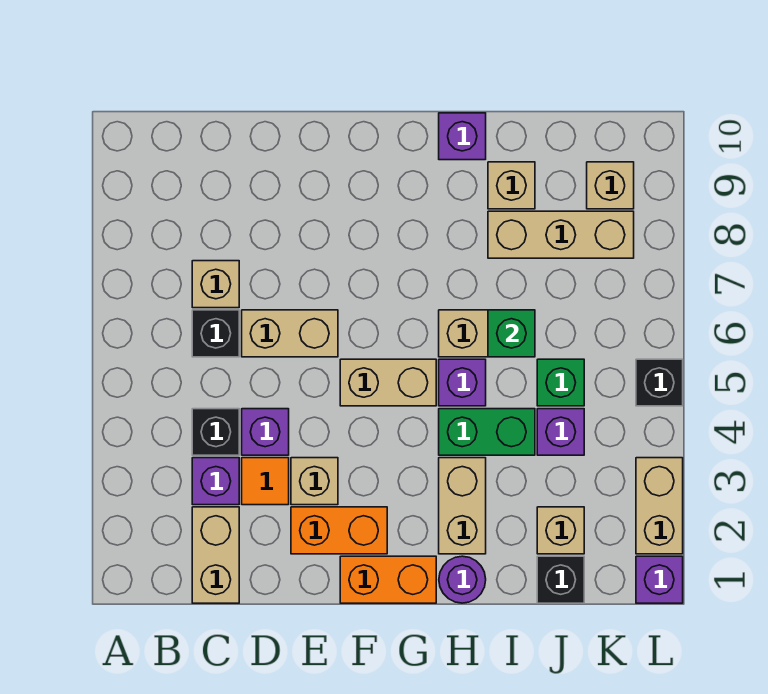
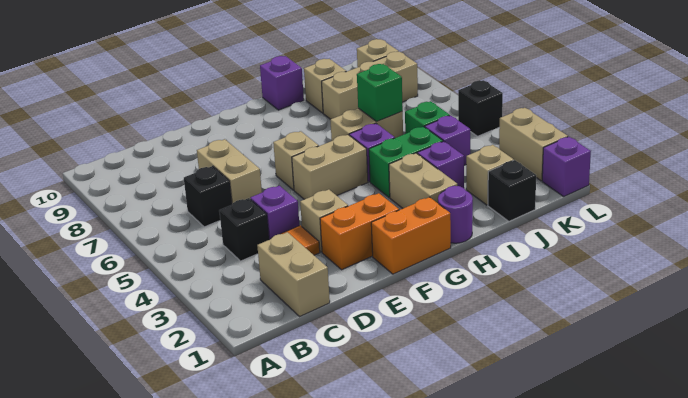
purple 1x1 brick [192,458,239,505] -> purple 1x1 brick moved to [417,141,464,188]
tan 1x1 brick [192,261,239,308] -> tan 1x1 brick moved to [273,131,319,190]
tan 1x2 brick [242,310,338,357] -> tan 1x2 brick turned to [197,139,262,204]

